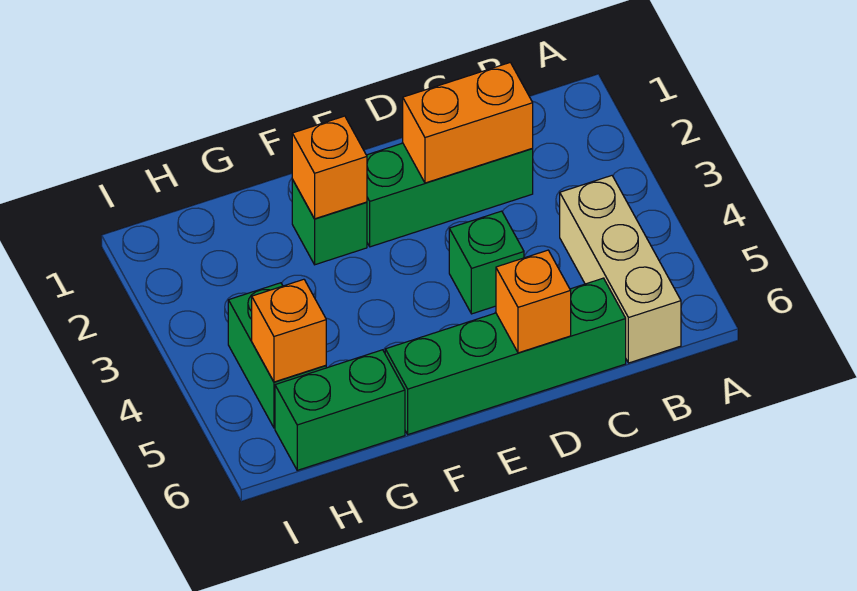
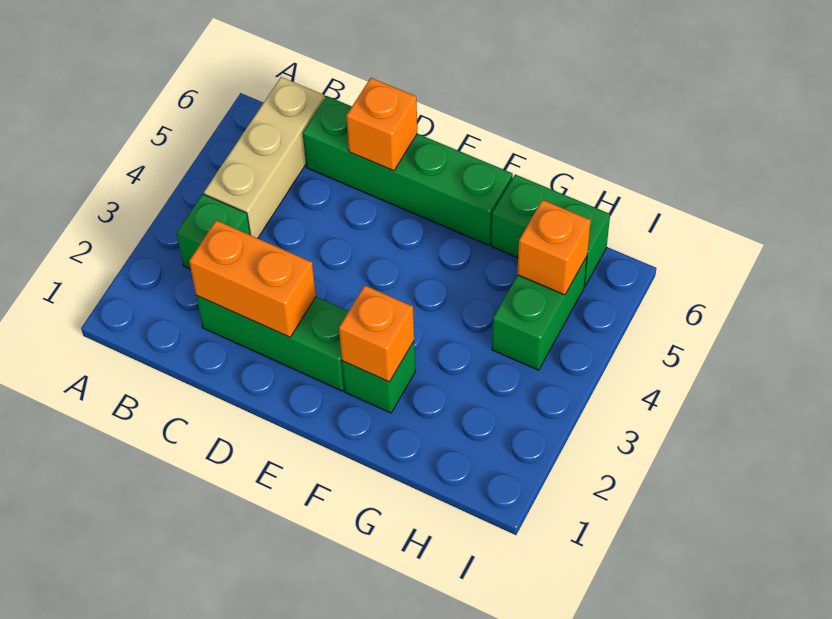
green 1x1 brick [449,211,524,314] -> green 1x1 brick moved to [177,194,250,269]

